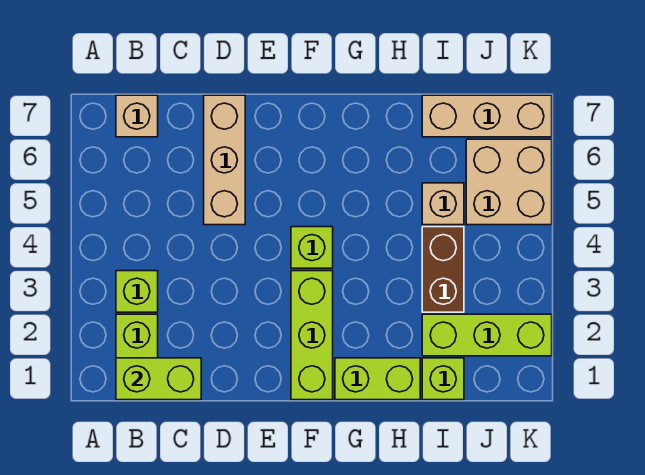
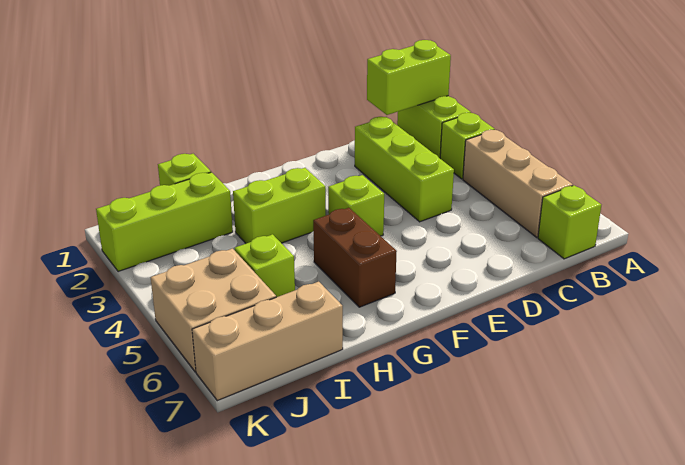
tan 1x1 brick [116,95,158,137] -> lime 1x1 brick [538,185,601,259]
tan 1x3 brick [204,95,245,225] -> tan 1x3 brick moved to [463,130,573,237]
lime 1x3 brick [291,271,333,400] -> lime 1x3 brick moved to [355,117,454,222]
lime 1x2 brick [335,358,420,400] -> lime 1x2 brick moved to [233,168,326,243]
brown 1x2 brick [422,227,464,312] -> brown 1x2 brick moved to [313,208,397,307]
tan 1x1 brick [422,183,464,225] -> lime 1x1 brick [235,234,295,297]

